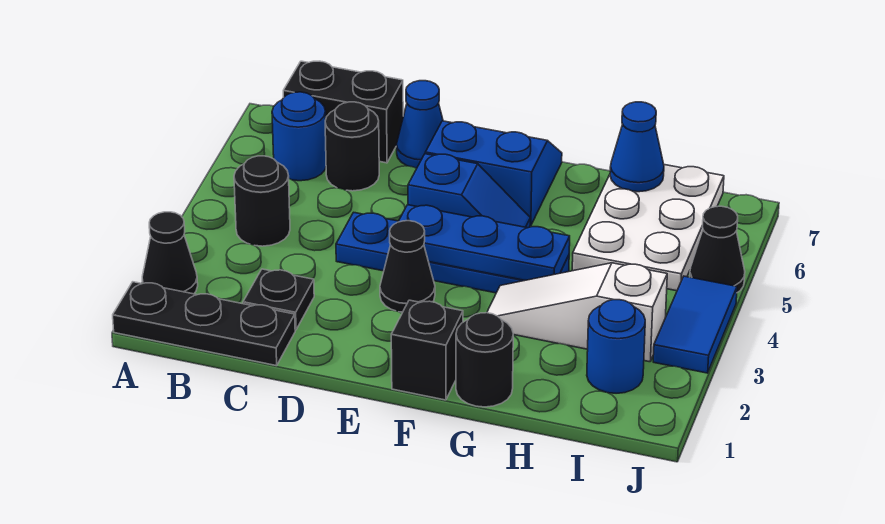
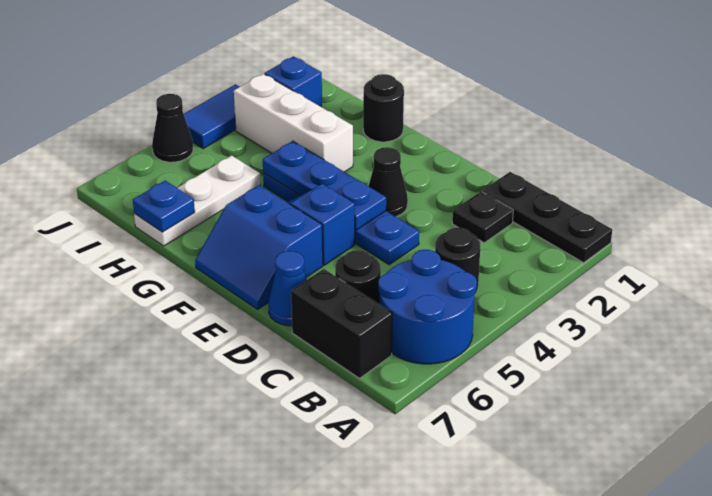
black 1x1 cone [142,212,198,294] -> none
blue 1x1 round brick [272,92,326,181] -> blue 2x2 round brick [378,250,477,364]
black 1x1 brick [391,300,463,400] -> none
white 1x3 slope [487,263,667,362] -> white 1x3 brick [234,74,353,172]
white 2x3 plate [572,165,724,291] -> white 1x3 plate [134,156,261,246]
blue 1x1 cone [610,102,664,192] -> blue 1x1 plate [133,181,195,232]
blue 1x1 round brick [587,300,645,393] -> blue 1x1 brick [265,56,322,107]

